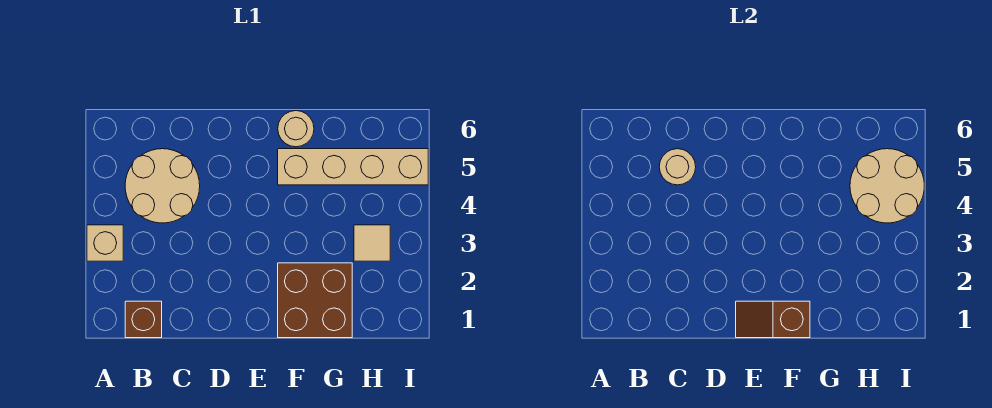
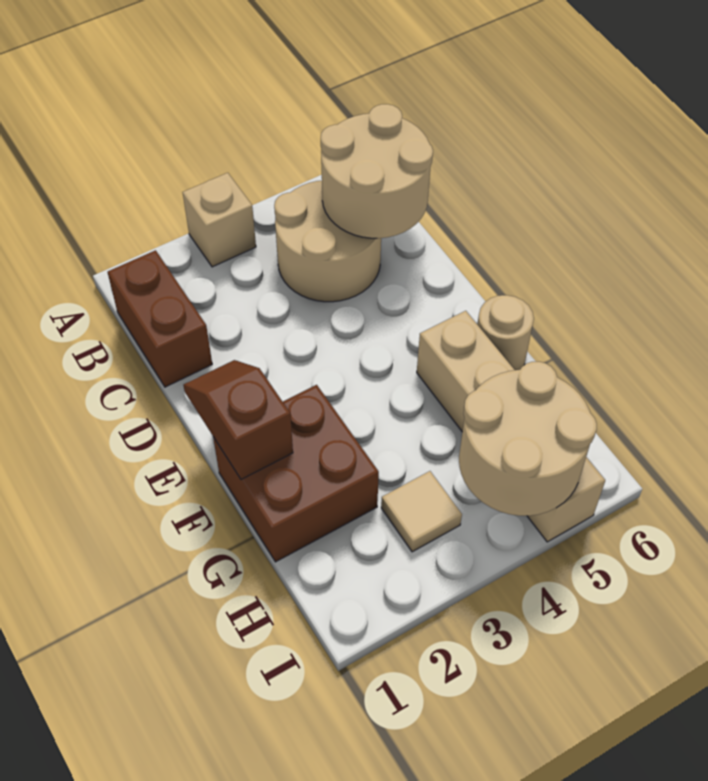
brown 1x1 brick [125,301,162,338] -> brown 1x2 brick [108,250,212,387]
tan 1x1 round brick [659,149,696,185] -> tan 2x2 round brick [321,104,433,238]

